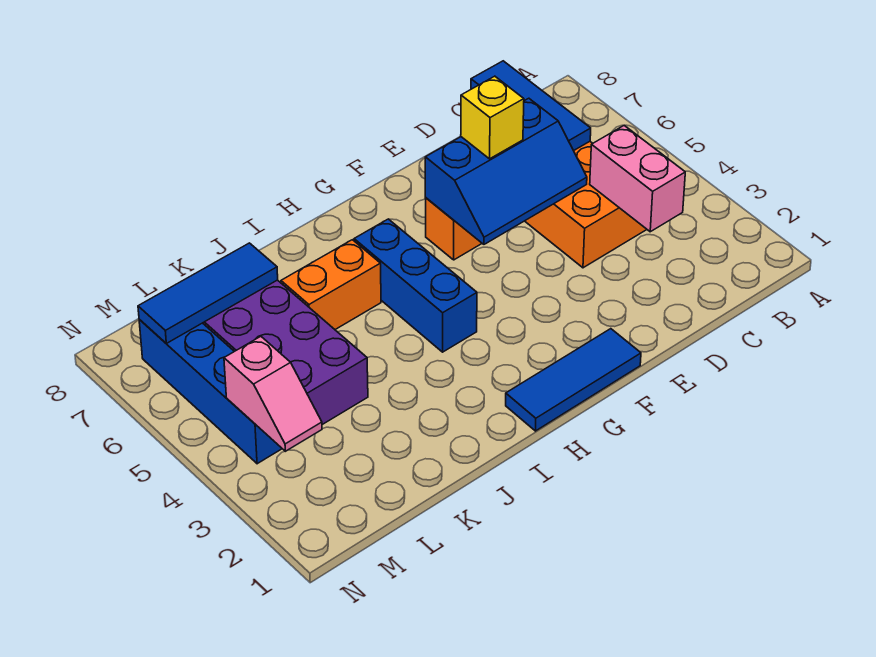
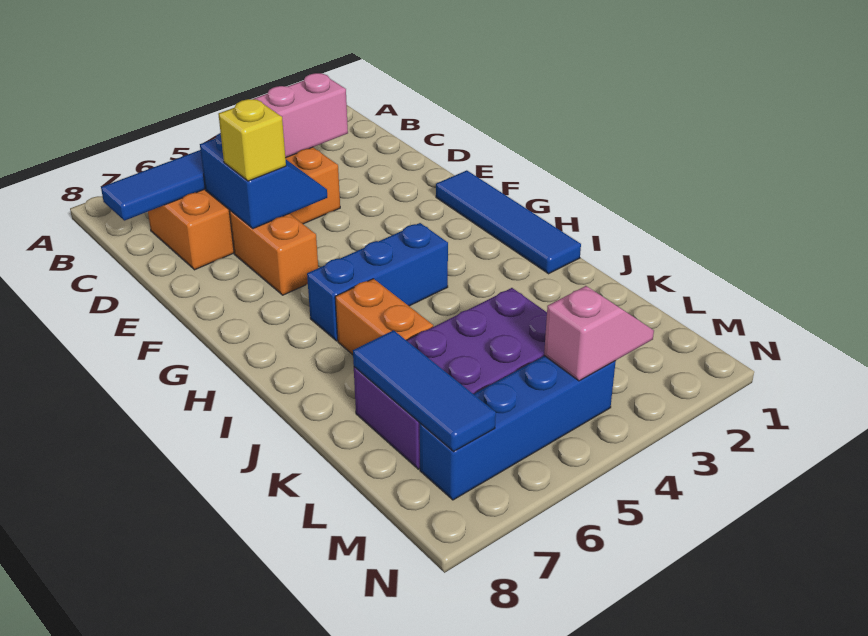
blue 2x3 slope [425,98,587,244] -> blue 2x2 slope [200,133,327,229]
blue 1x3 tile [506,329,641,431] -> blue 1x4 tile [436,170,581,274]

